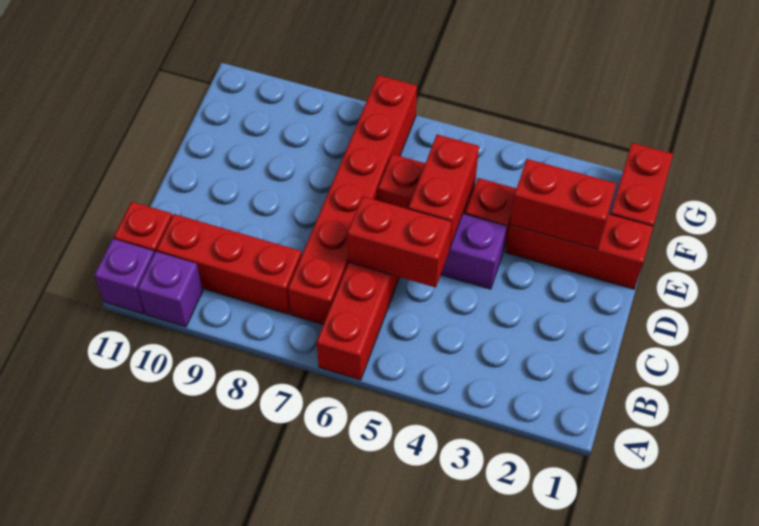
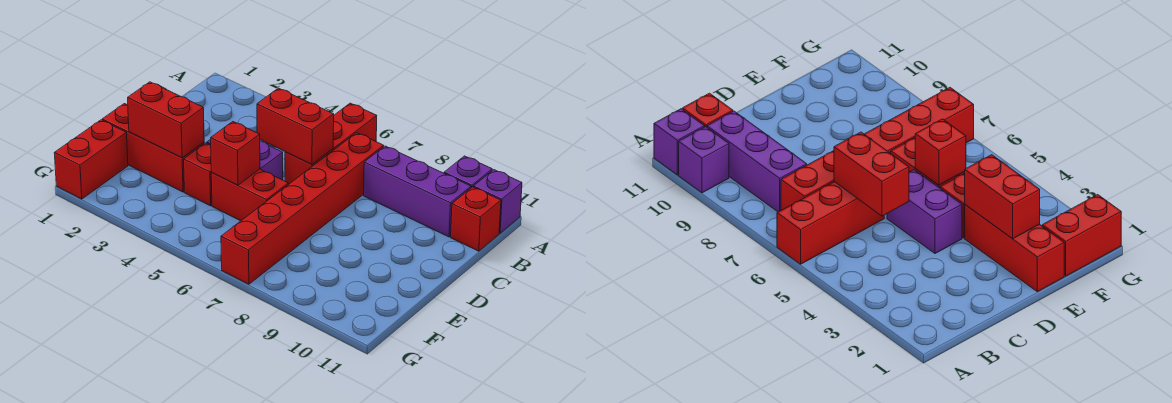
red 1x3 brick [157,214,302,314] -> purple 1x3 brick [364,146,471,237]
red 1x2 brick [409,135,479,249] -> red 1x1 brick [211,122,260,185]

